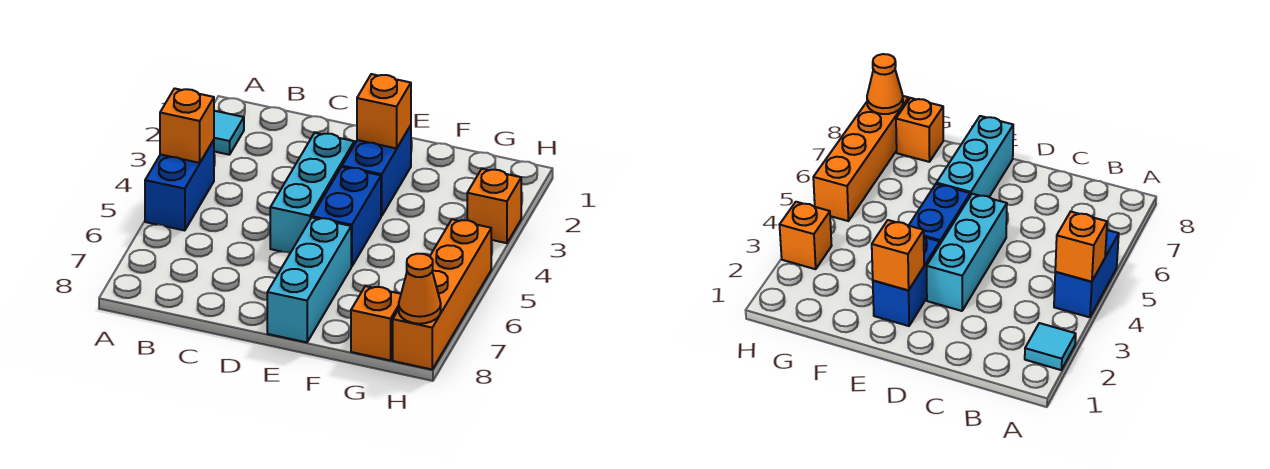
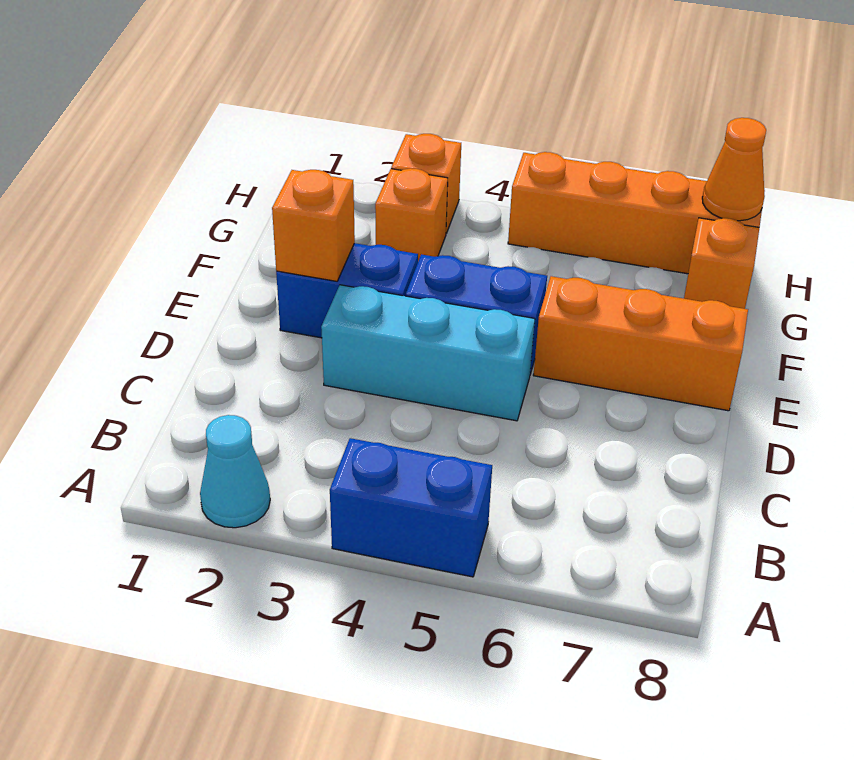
cyan 1x1 tile [214,111,244,155] -> cyan 1x1 cone [200,415,270,528]
orange 1x1 brick [160,89,214,163] -> orange 1x1 brick moved to [375,168,448,261]
cyan 1x3 brick [267,218,351,342] -> orange 1x3 brick [533,276,748,411]

